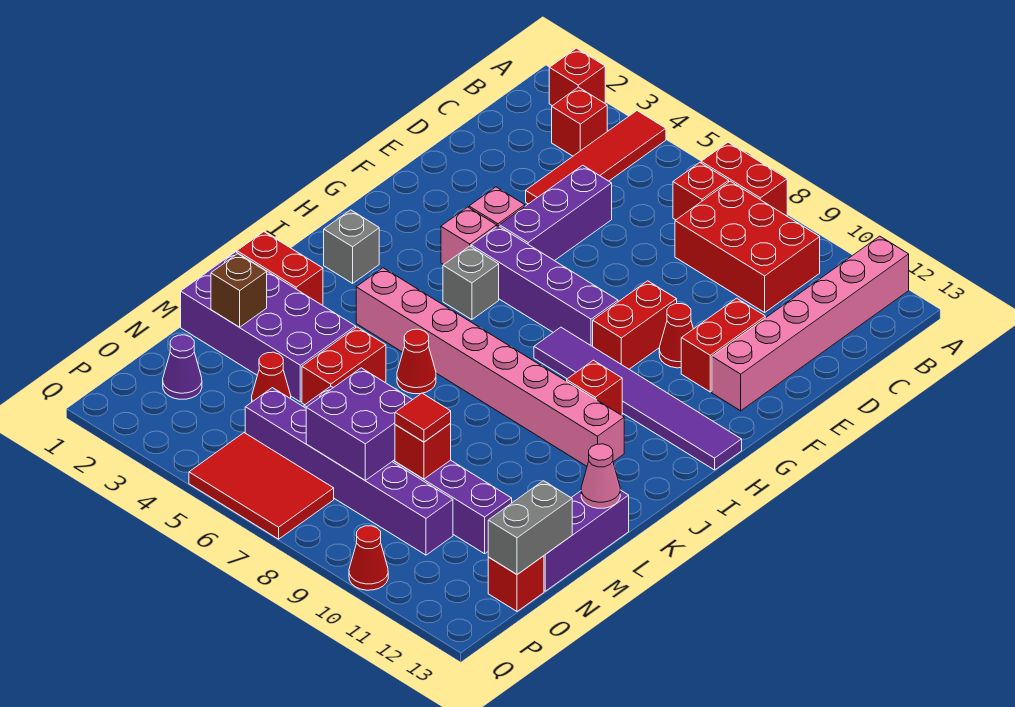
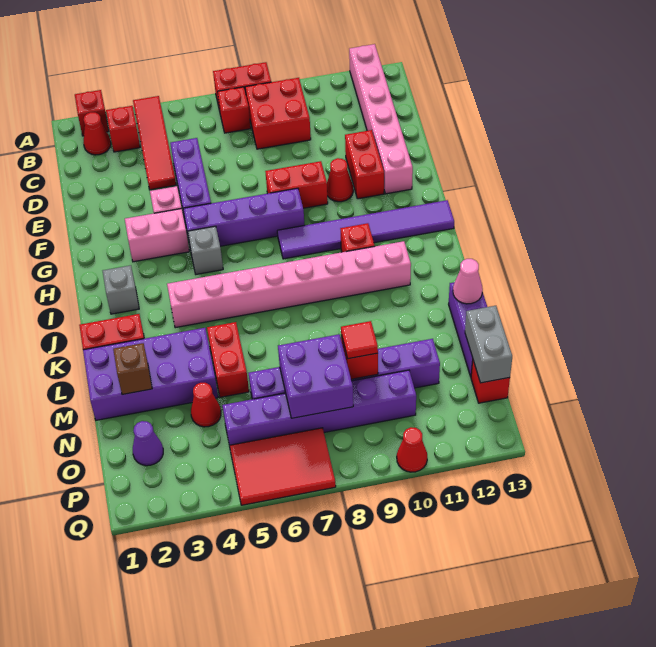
red 2x3 brick [675,181,820,312] -> red 2x2 brick [245,78,311,149]
red 1x2 brick [593,281,677,369] -> red 1x2 brick turned to [265,161,328,208]
pink 1x1 brick [441,207,497,265] -> pink 1x2 brick [125,209,189,262]
red 1x1 cone [397,329,436,394] -> red 1x1 cone moved to [84,112,111,155]

